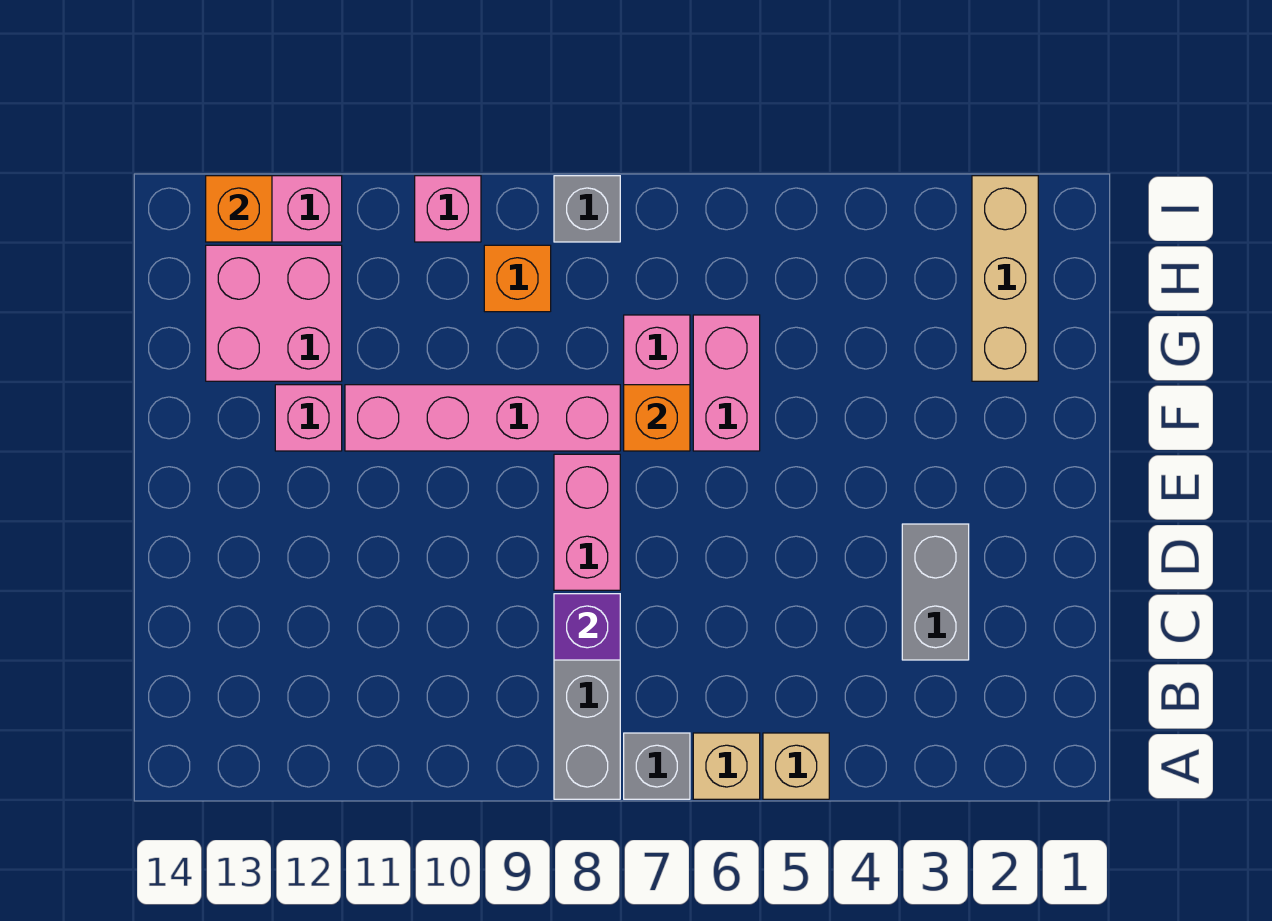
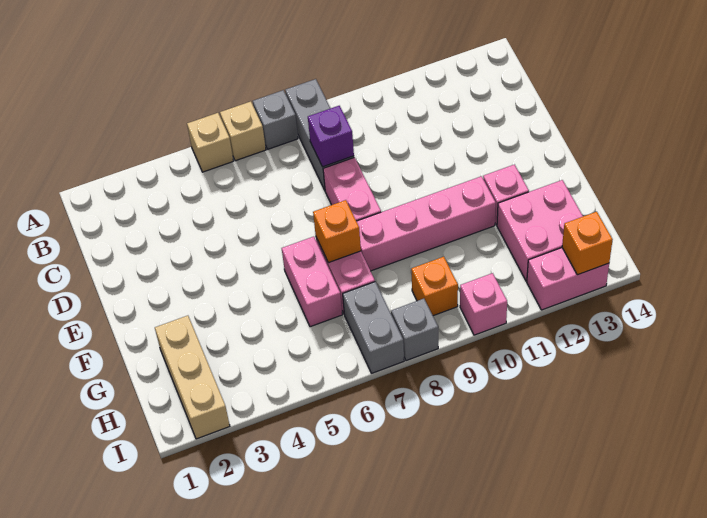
grey 1x2 brick [902,524,969,660] -> grey 1x2 brick moved to [343,282,404,373]

